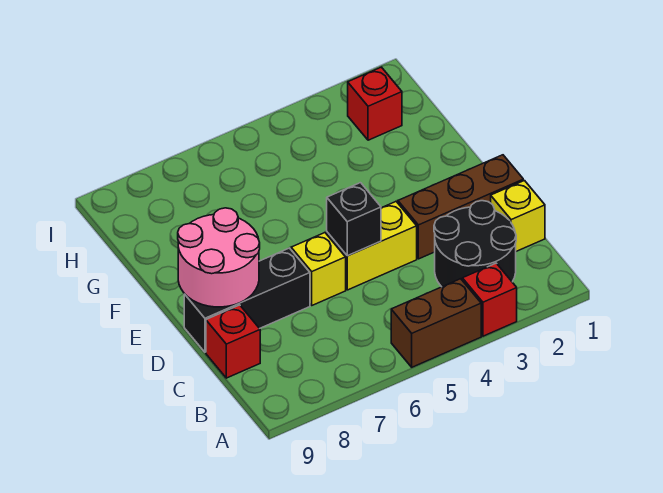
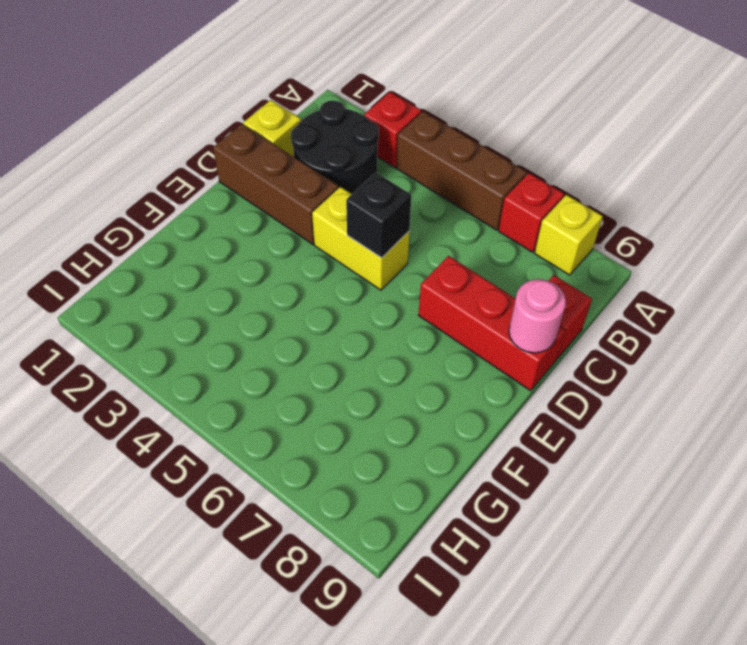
brown 1x2 brick [391,279,481,367] -> brown 1x3 brick [397,111,527,230]
yellow 1x1 brick [291,233,346,305] -> yellow 1x1 brick moved to [535,195,603,275]
black 1x3 brick [184,248,310,352] -> red 1x3 brick [419,256,565,391]
pink 2x2 round brick [178,208,260,307] -> pink 1x1 round brick [509,279,566,353]
red 1x1 brick [348,67,402,140] -> red 1x1 brick moved to [499,173,564,252]

